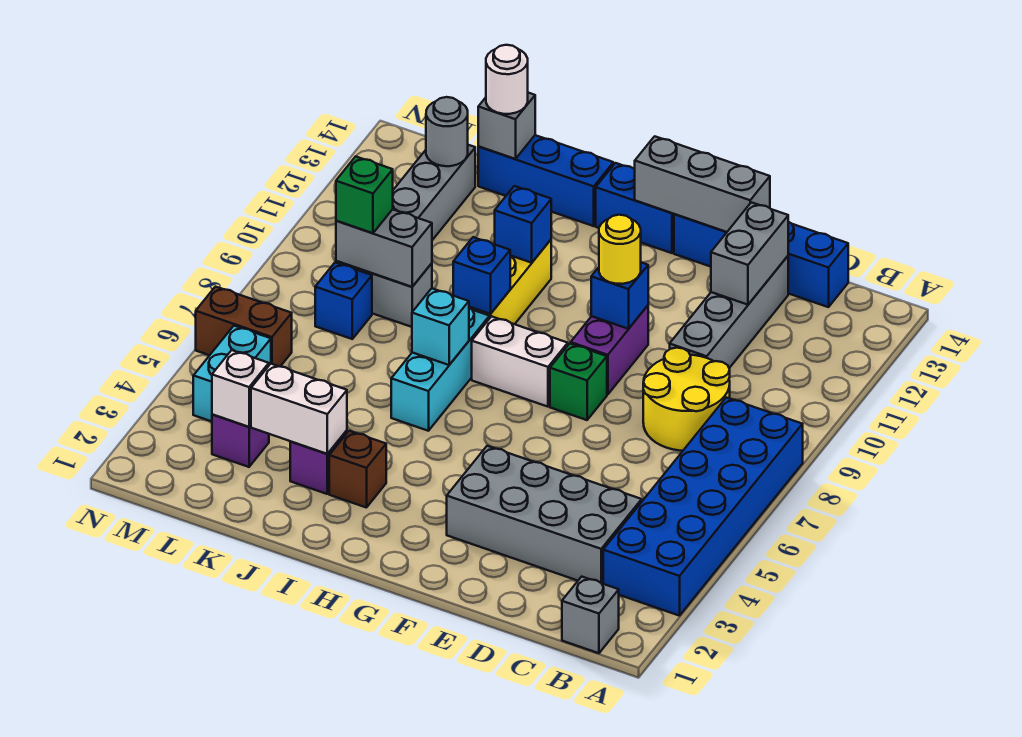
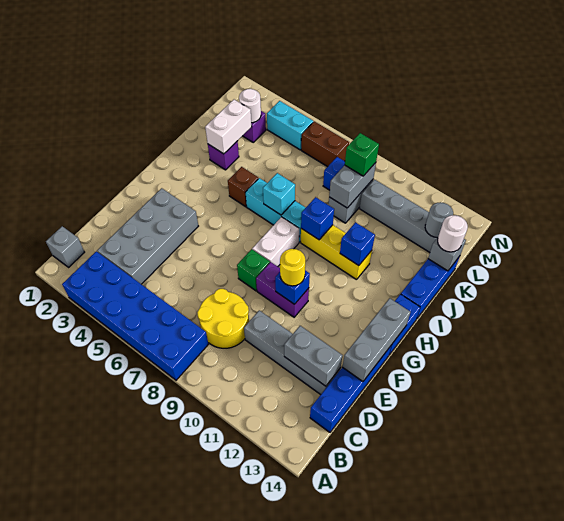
brown 1x1 brick [329,431,386,508] -> brown 1x1 brick moved to [228,167,258,207]
white 1x1 brick [212,350,269,427] -> white 1x1 round brick [239,89,261,123]
brown 1x2 brick [196,287,292,366] -> brown 1x2 brick turned to [301,121,349,167]

